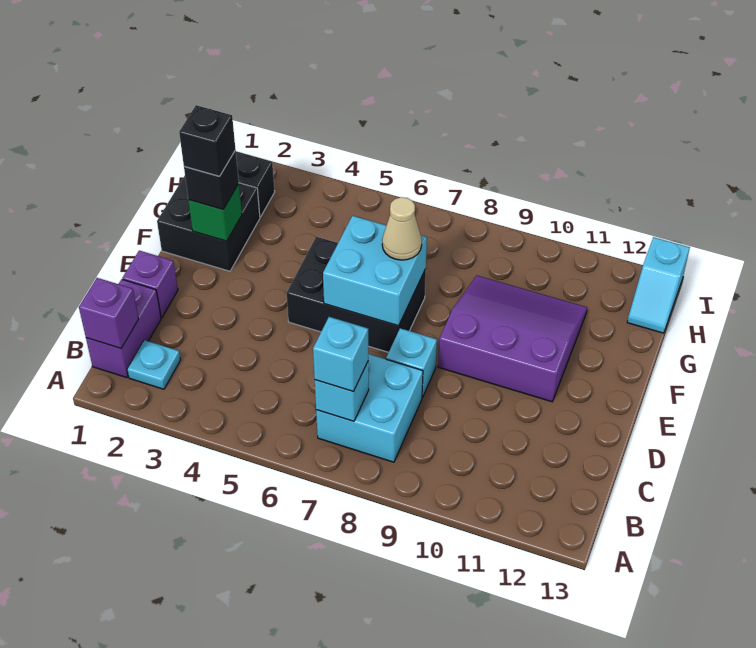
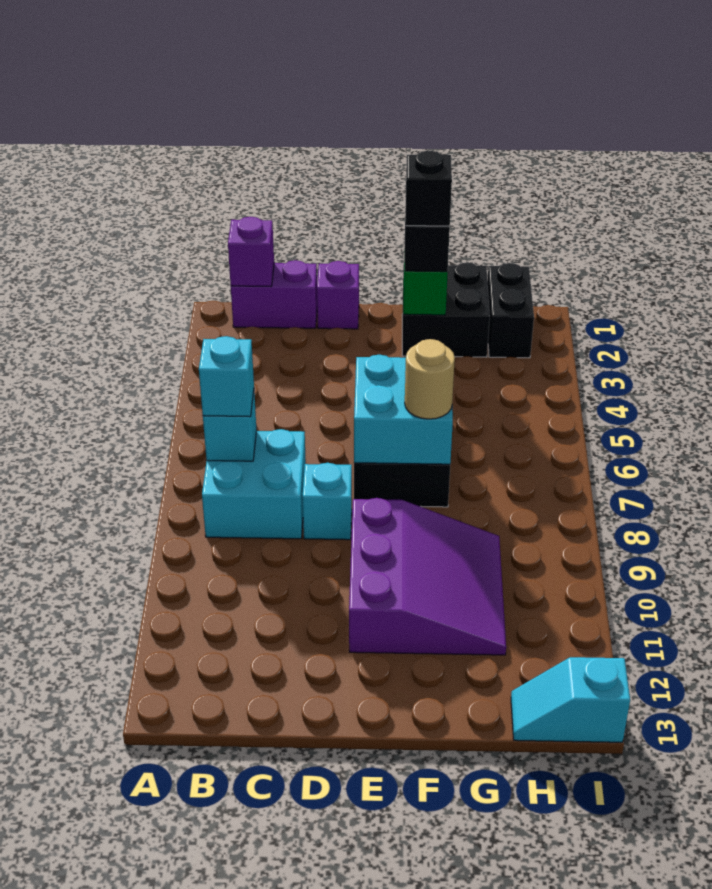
cyan 1x1 plate [127,340,180,389] -> none
tan 1x1 cone [382,197,422,260] -> tan 1x1 round brick [405,339,455,419]

